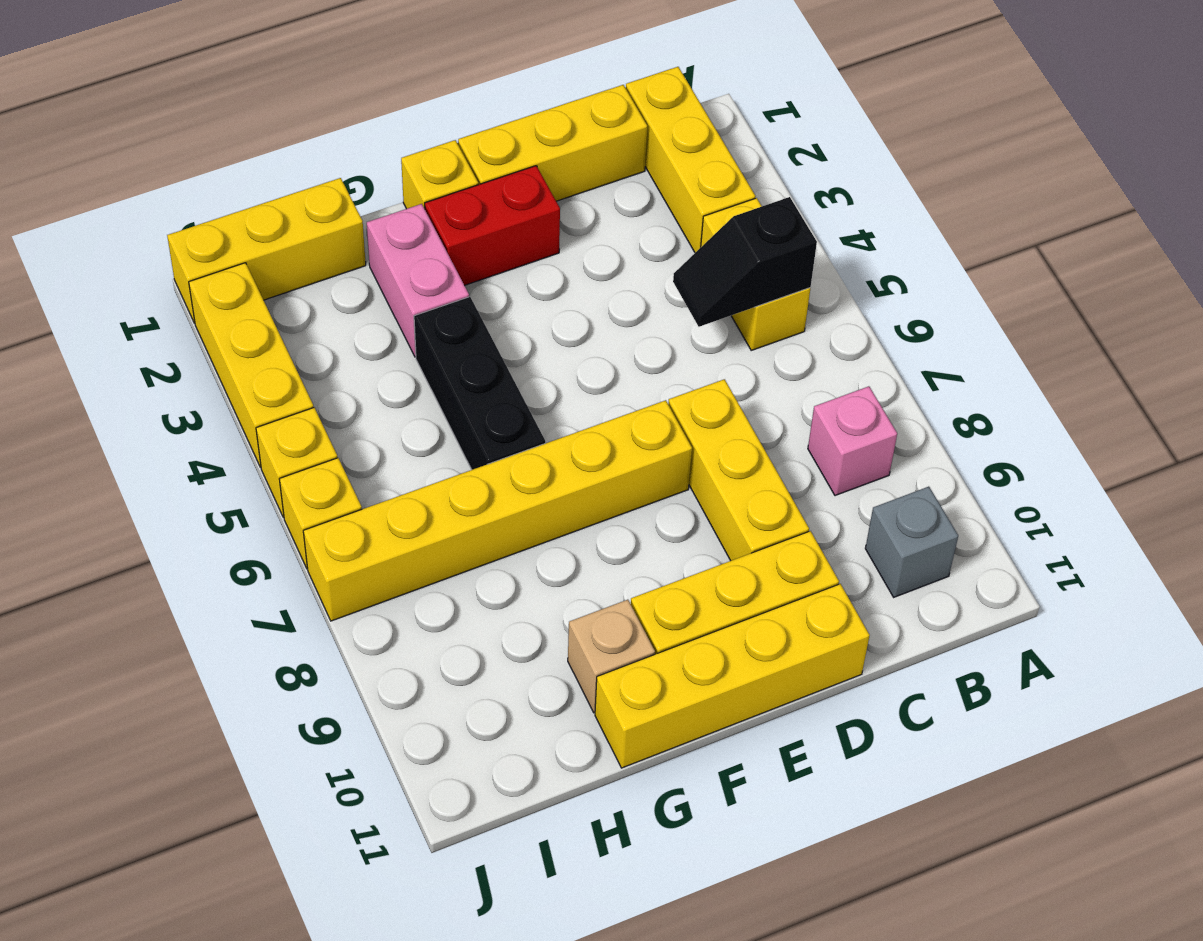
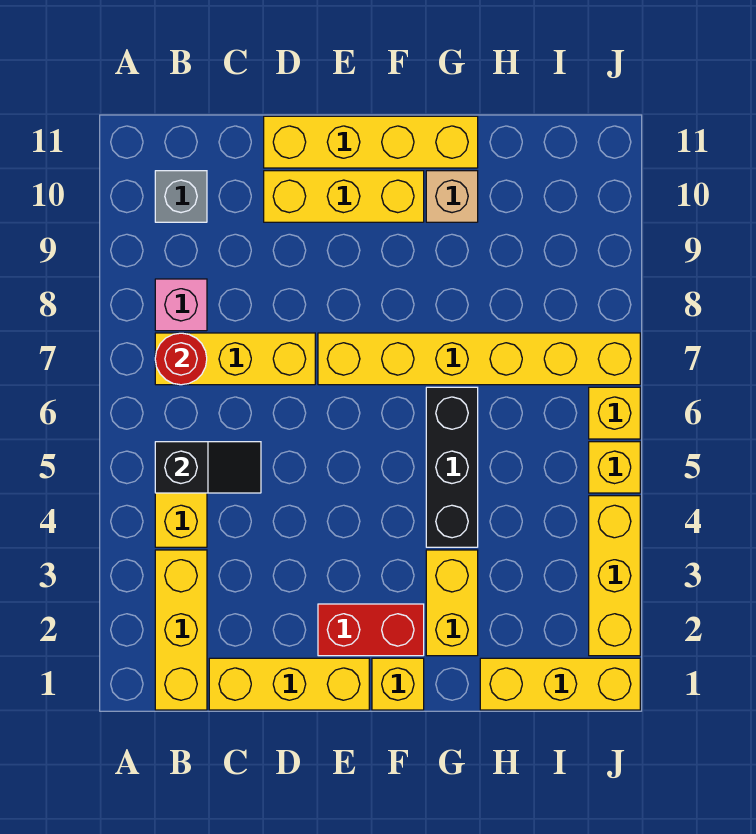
none -> red 1x1 round brick [155,333,207,385]
yellow 1x3 brick [668,379,809,561] -> yellow 1x3 brick turned to [155,333,315,385]
pink 1x2 brick [367,204,469,357] -> yellow 1x2 brick [426,550,478,656]

